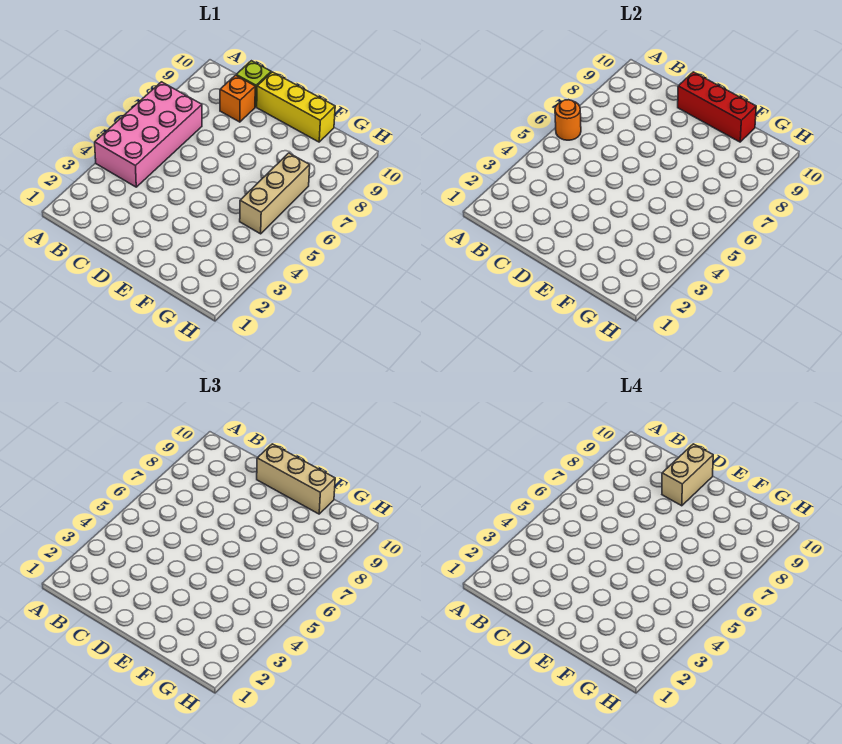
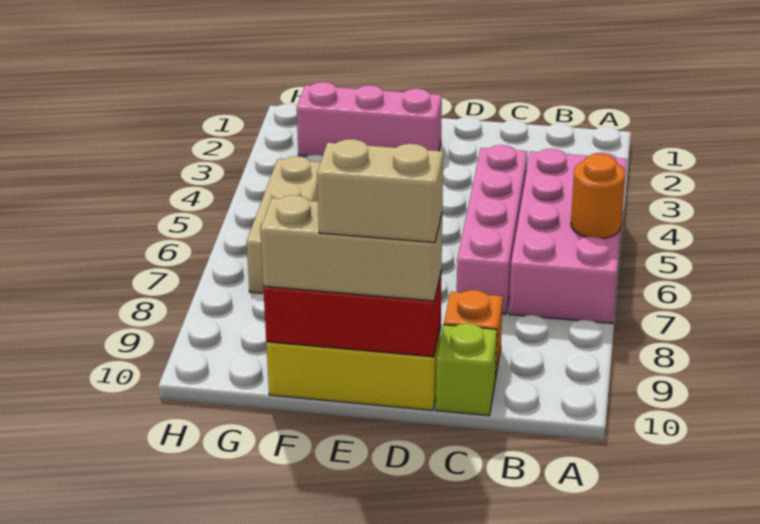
none -> pink 1x4 brick [457,145,527,314]
tan 1x2 brick [662,444,713,506] -> tan 1x2 brick turned to [317,139,443,243]
none -> pink 1x3 brick [297,82,442,156]

